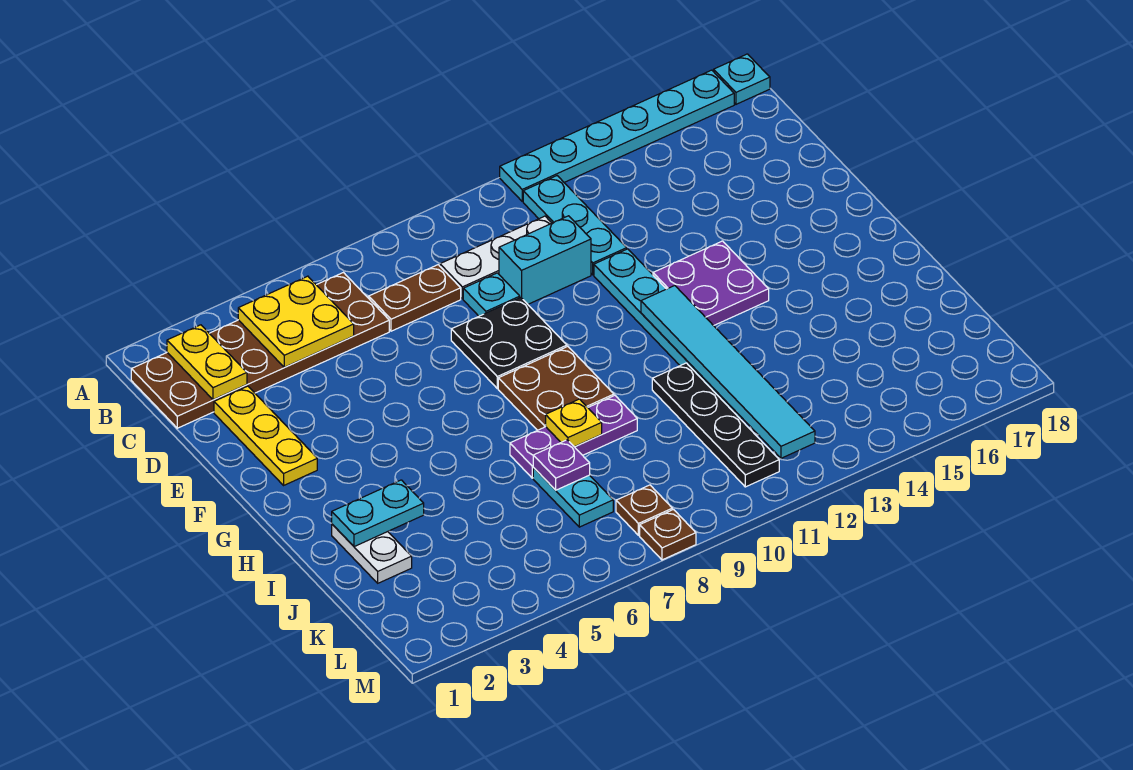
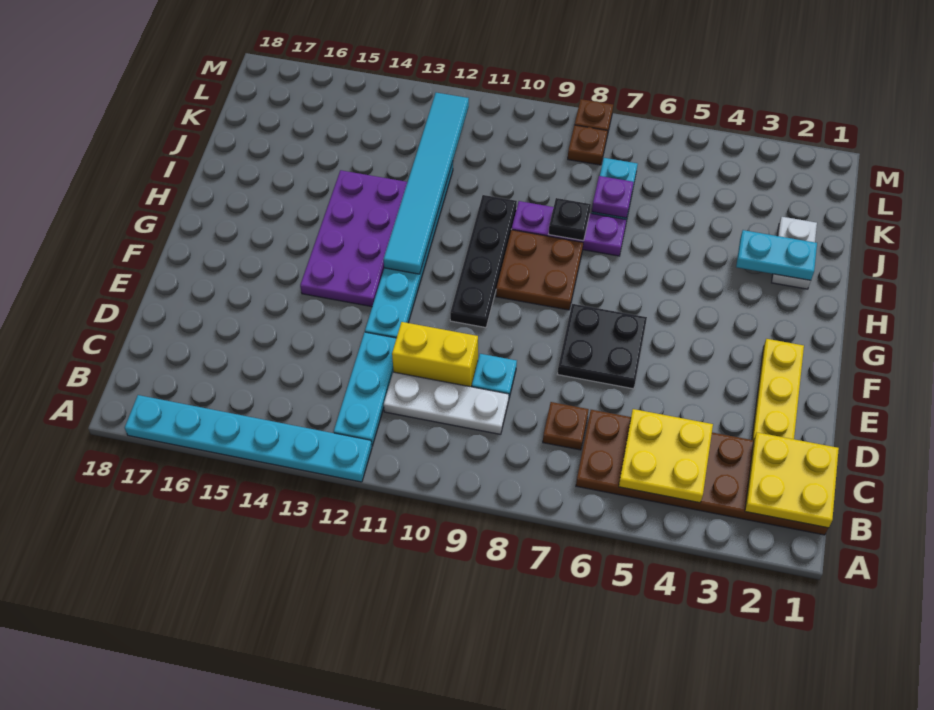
cyan 1x1 plate [714,54,770,104] -> none
yellow 1x2 plate [167,325,247,400] -> yellow 2x2 plate [745,432,839,528]
brown 1x2 plate [369,265,461,331] -> brown 1x1 plate [543,402,589,450]
cyan 1x2 brick [499,216,591,304] -> yellow 1x2 brick [392,322,478,387]
black 2x2 plate [451,298,567,388] -> black 2x2 plate moved to [558,304,647,389]
purple 2x2 plate [653,241,769,326] -> purple 2x4 plate [300,170,407,307]
yellow 1x1 plate [546,399,602,447] -> black 1x1 plate [549,198,591,241]
black 1x4 plate [652,363,779,487] -> black 1x4 plate moved to [450,195,517,328]

